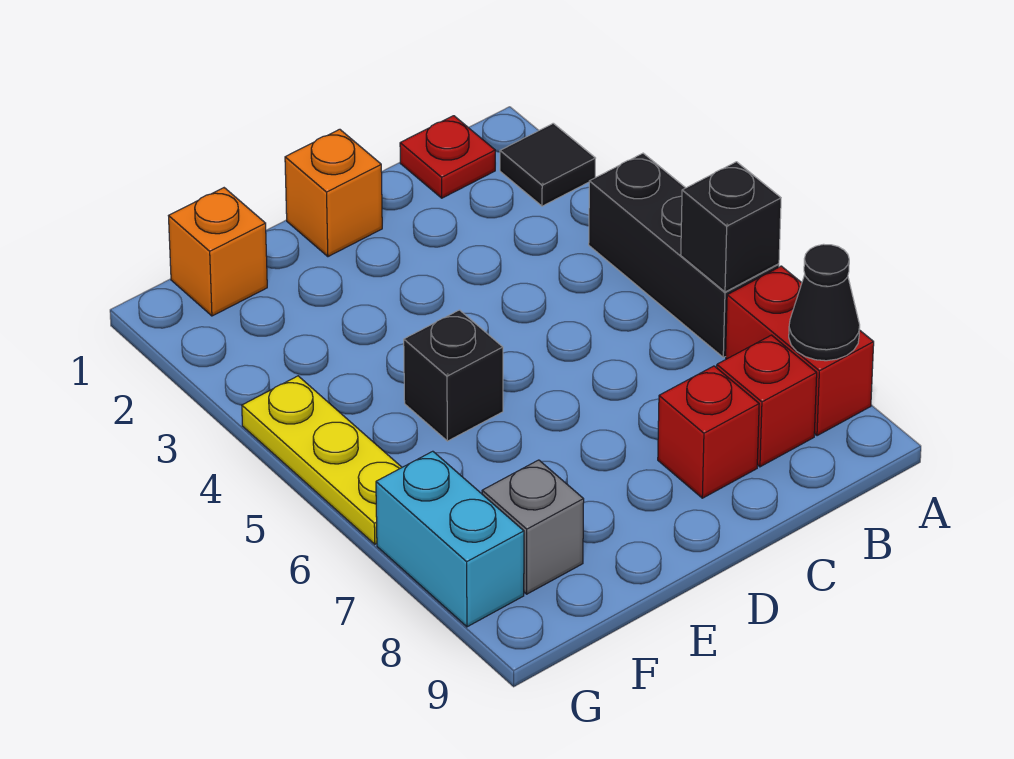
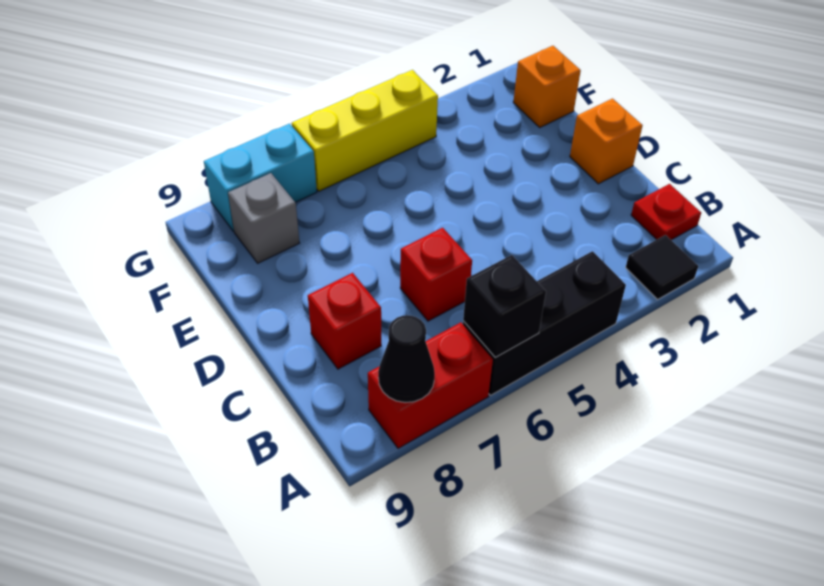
red 1x1 brick [717,335,817,467] -> red 1x1 brick moved to [400,228,472,321]
black 1x1 brick [404,310,503,441] -> none
yellow 1x3 plate [242,376,402,544] -> yellow 1x3 brick [292,70,438,191]

